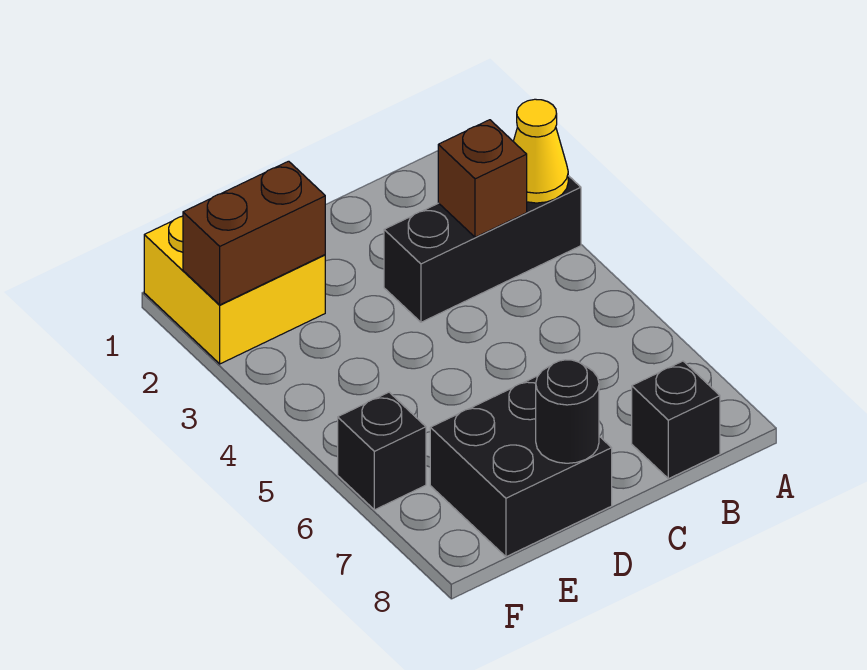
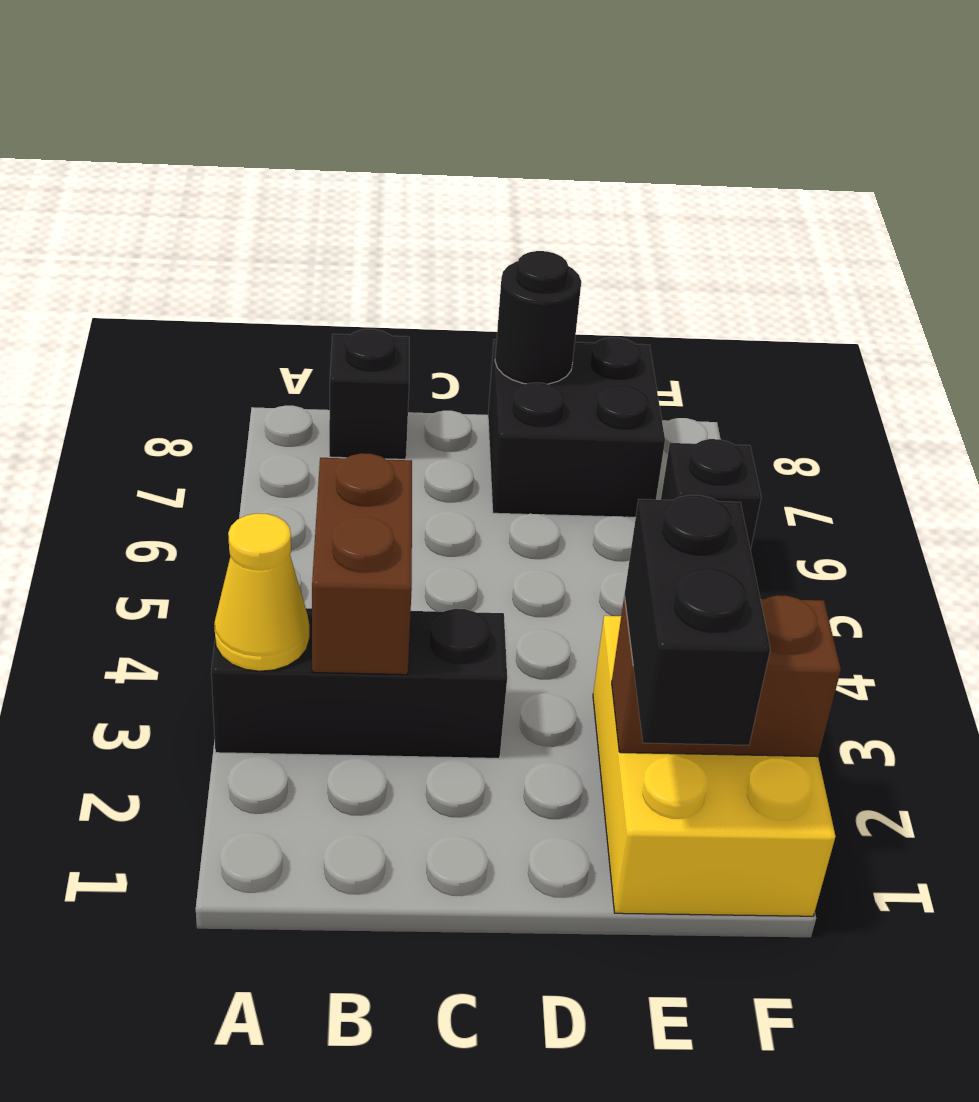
brown 1x1 brick [438,120,527,237] -> brown 1x2 brick [312,453,412,675]
yellow 2x2 brick [144,216,325,364] -> yellow 2x3 brick [593,616,836,916]
none -> black 1x2 brick [624,495,770,745]

